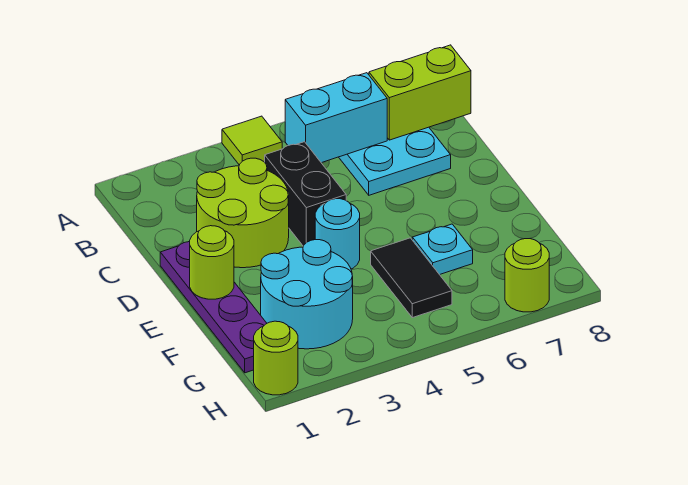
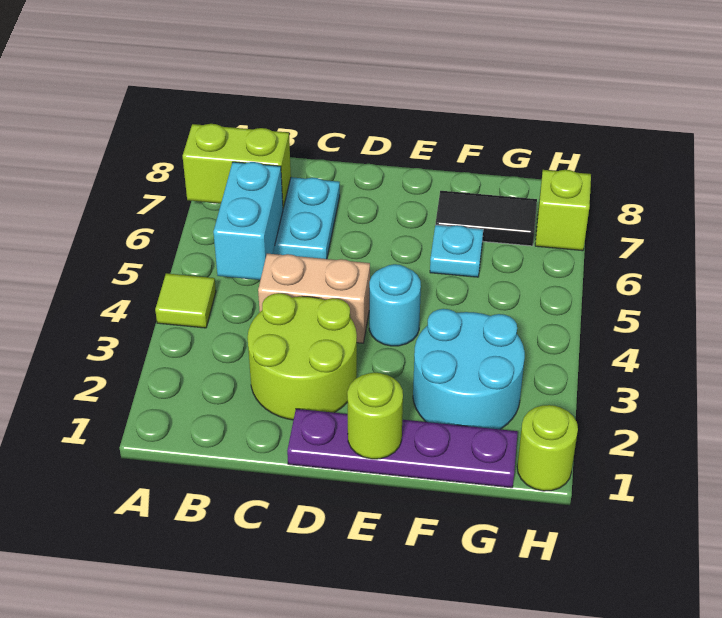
lime 1x2 brick [369,45,471,140] -> lime 1x2 brick turned to [183,124,291,208]
black 1x2 brick [265,142,346,246] -> tan 1x2 brick [258,254,370,343]
black 1x2 tile [371,238,452,318] -> black 1x2 tile moved to [435,191,537,246]
lime 1x1 round brick [505,239,549,312] -> lime 1x1 brick [535,170,591,251]

